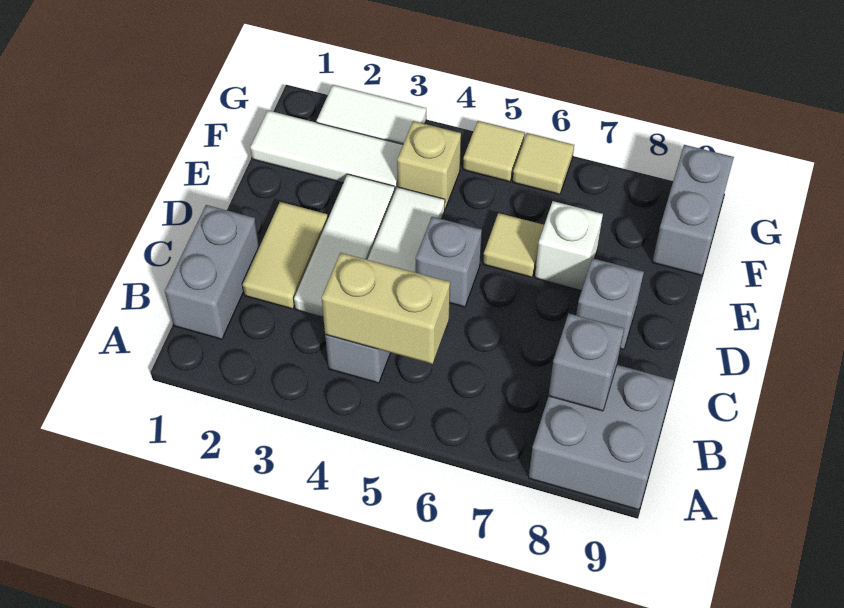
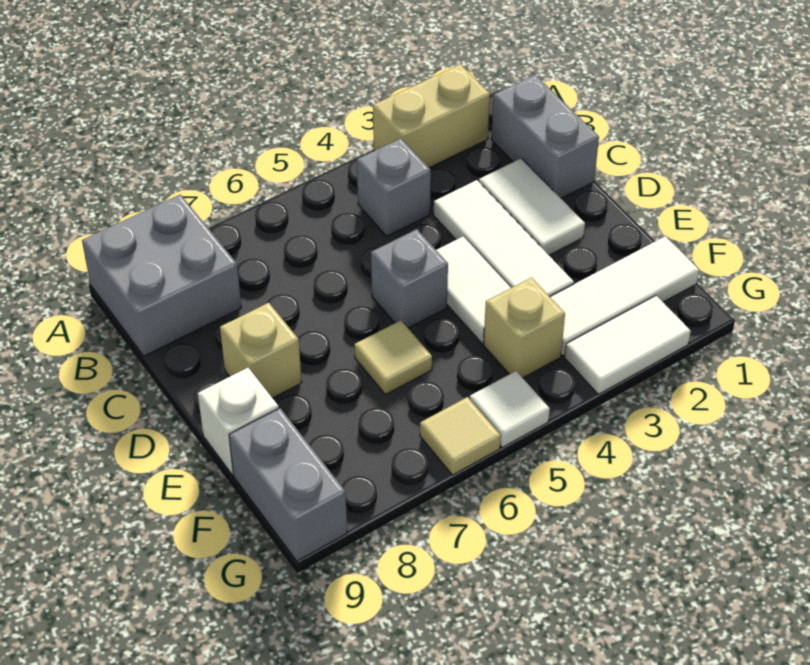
tan 1x2 brick [322,253,450,364] -> tan 1x2 brick moved to [373,64,490,168]
grey 1x1 brick [549,314,624,411] -> none
tan 1x2 tile [243,202,328,309] -> white 1x2 tile [479,158,585,255]
grey 1x1 brick [576,258,644,350] -> tan 1x1 brick [220,303,302,398]
white 1x1 brick [535,201,603,290] -> white 1x1 brick moved to [198,368,279,475]
tan 1x1 tile [463,121,524,182] -> white 1x1 tile [470,371,550,448]

